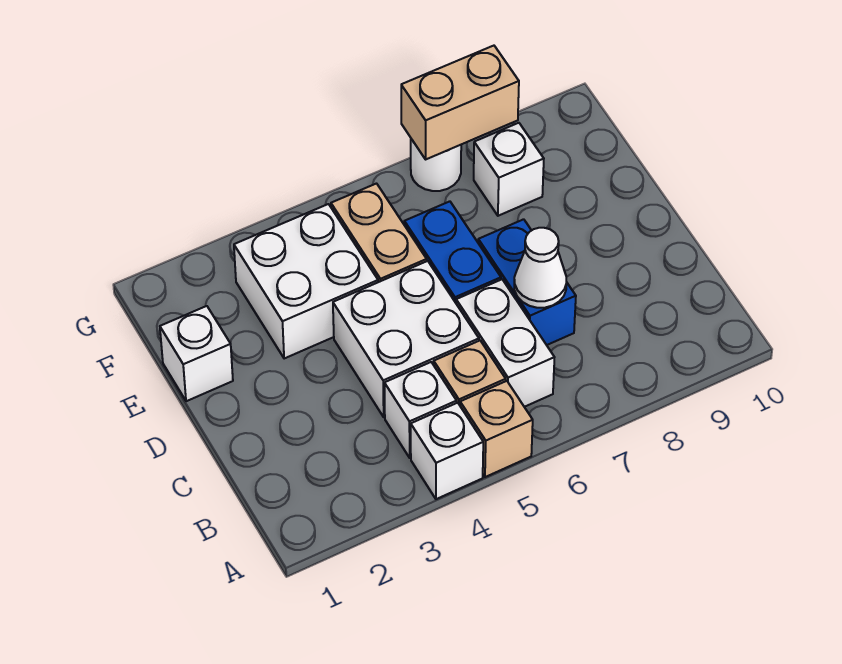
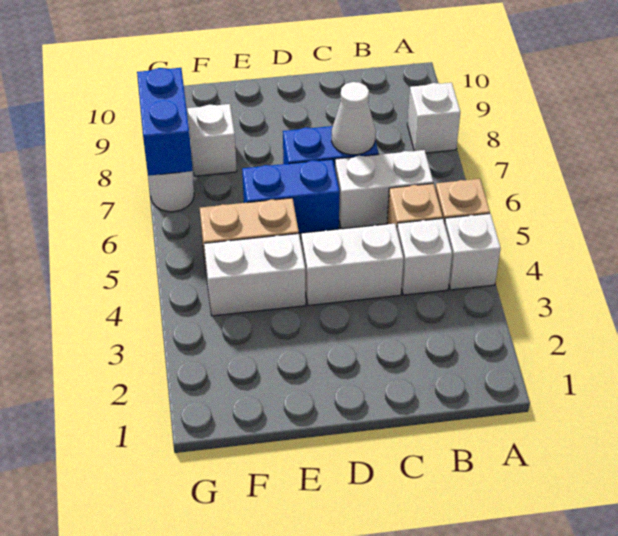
white 2x2 brick [333,261,479,417] -> white 1x2 brick [301,224,404,305]
white 1x1 brick [160,306,233,401] -> white 1x1 brick moved to [407,83,460,153]
white 2x2 brick [234,204,378,359] -> white 1x2 brick [204,234,306,316]
tan 1x2 brick [401,46,519,159] -> blue 1x2 brick [137,68,193,176]

